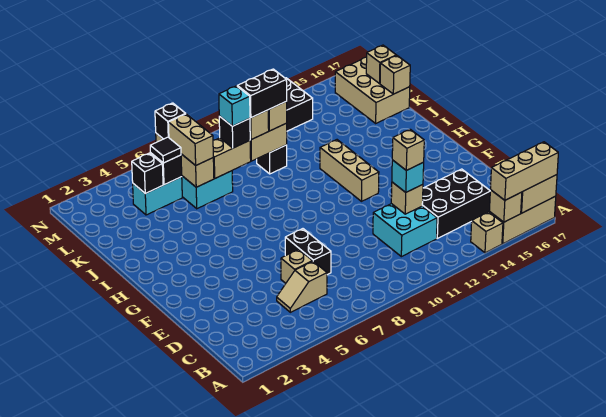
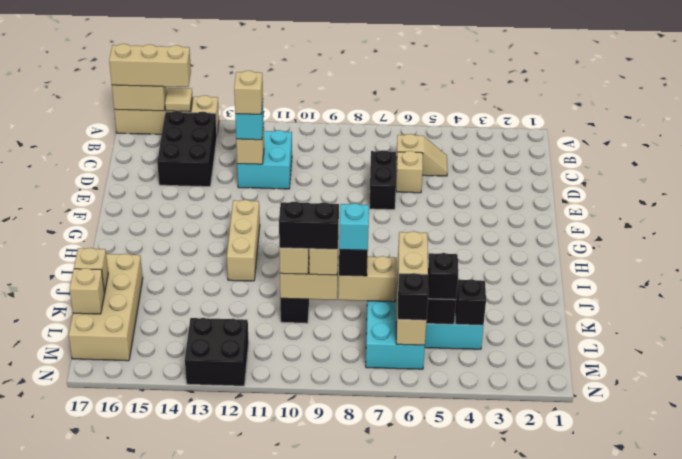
tan 1x1 brick [489,190,522,222] -> tan 1x1 tile [165,88,192,112]
black 2x3 brick [422,169,490,238] -> black 2x3 brick turned to [157,111,217,187]
tan 2x3 brick [335,57,410,123] -> tan 2x4 brick [69,254,143,361]
black 1x1 tile [150,137,181,163] -> black 1x1 brick [428,253,458,300]

